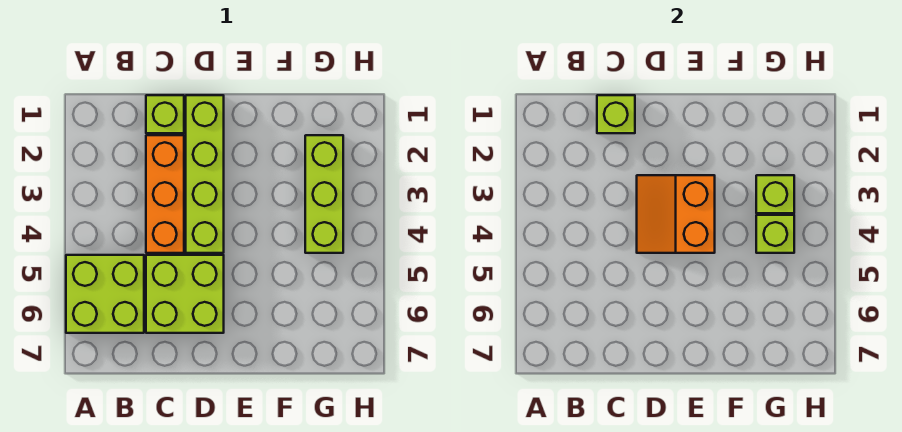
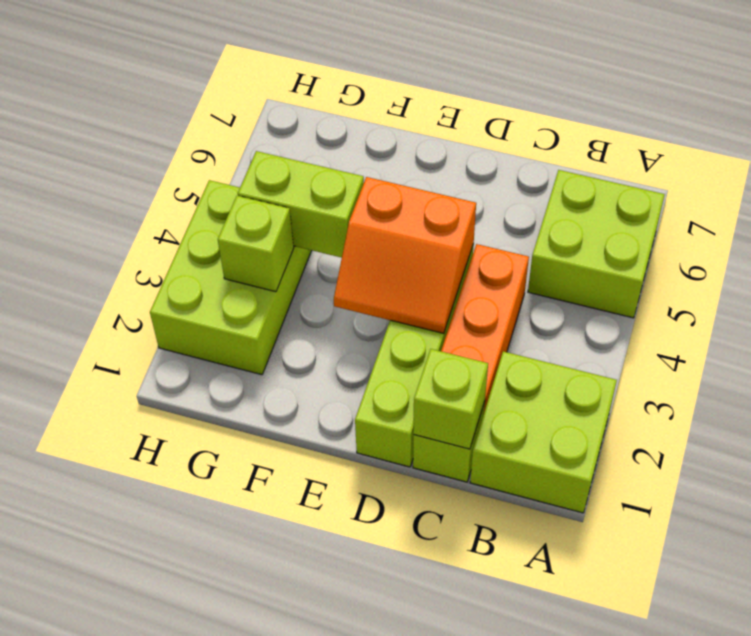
lime 2x2 brick [146,255,224,333] -> lime 2x2 brick moved to [470,351,617,513]
orange 2x2 slope [637,175,715,253] -> orange 2x2 slope turned to [334,177,476,333]
lime 1x3 brick [305,135,343,253] -> lime 2x3 brick [150,180,312,375]
lime 1x1 brick [756,215,794,253] -> lime 1x2 brick [238,151,364,258]

